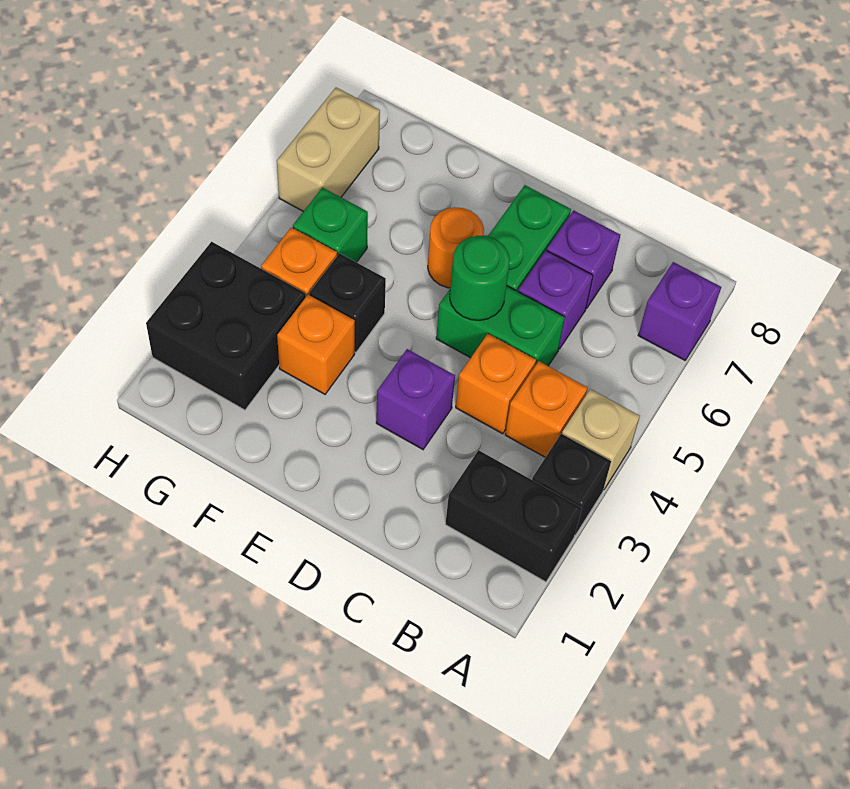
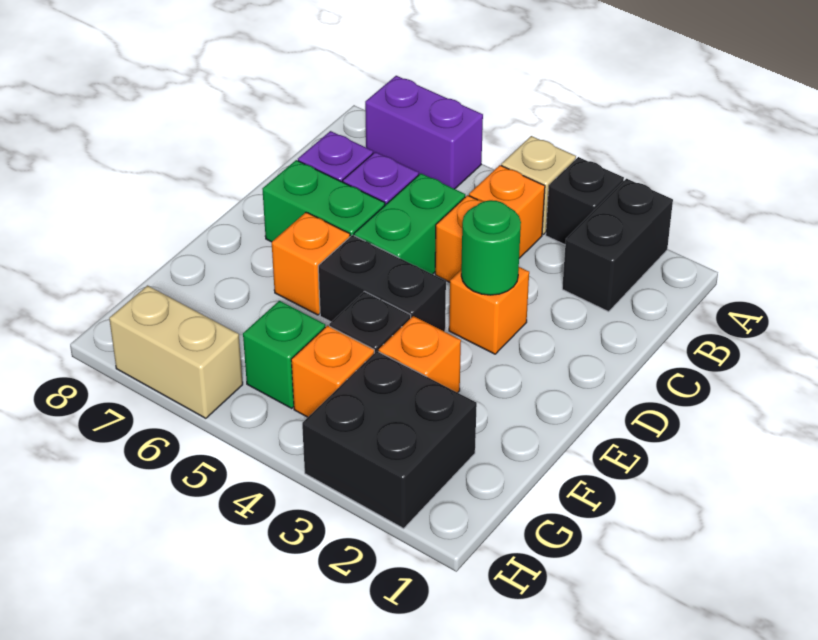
purple 1x1 brick [638,262,721,360] -> purple 1x2 brick [365,76,483,189]
purple 1x1 brick [376,349,455,449] -> orange 1x1 brick [449,267,529,354]
green 1x1 round brick [450,236,510,320] -> green 1x1 round brick moved to [461,200,521,295]
none -> black 1x2 brick [318,235,446,332]
orange 1x1 round brick [428,207,484,288] -> orange 1x1 brick [272,212,350,315]

